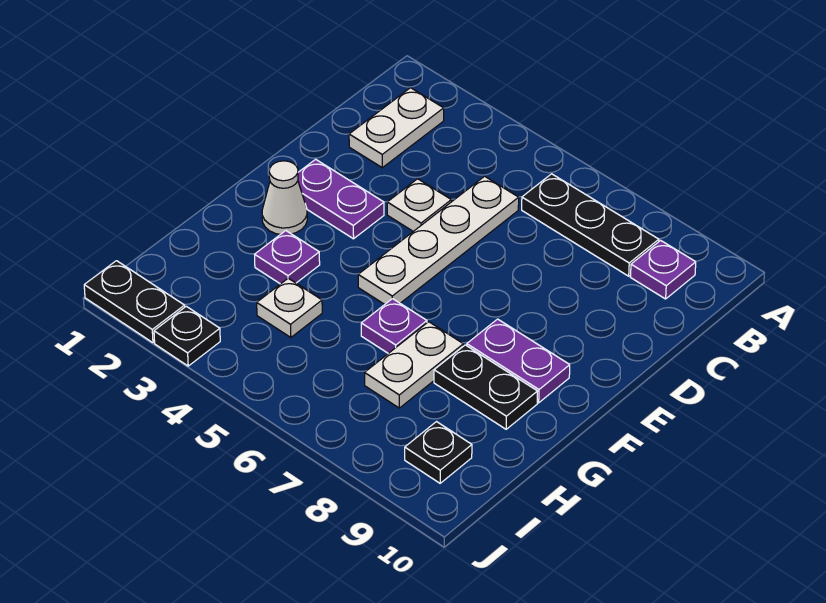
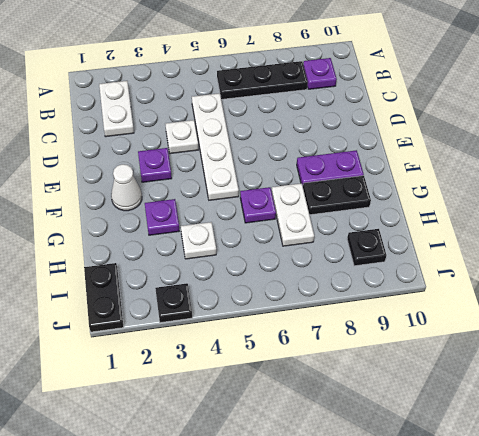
purple 1x2 plate [298,159,384,239] -> purple 1x1 plate [138,148,172,182]
black 1x2 plate [84,261,185,343] -> black 1x2 plate turned to [84,263,124,332]

